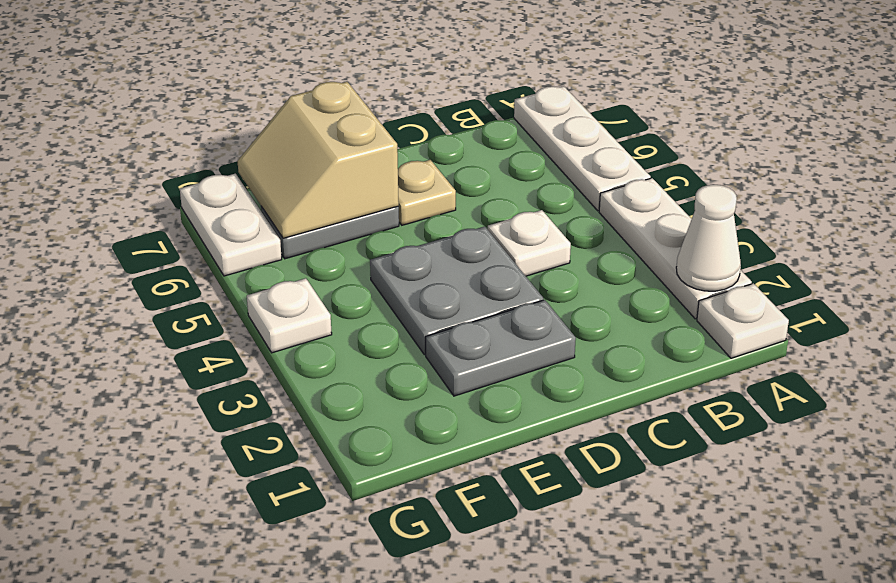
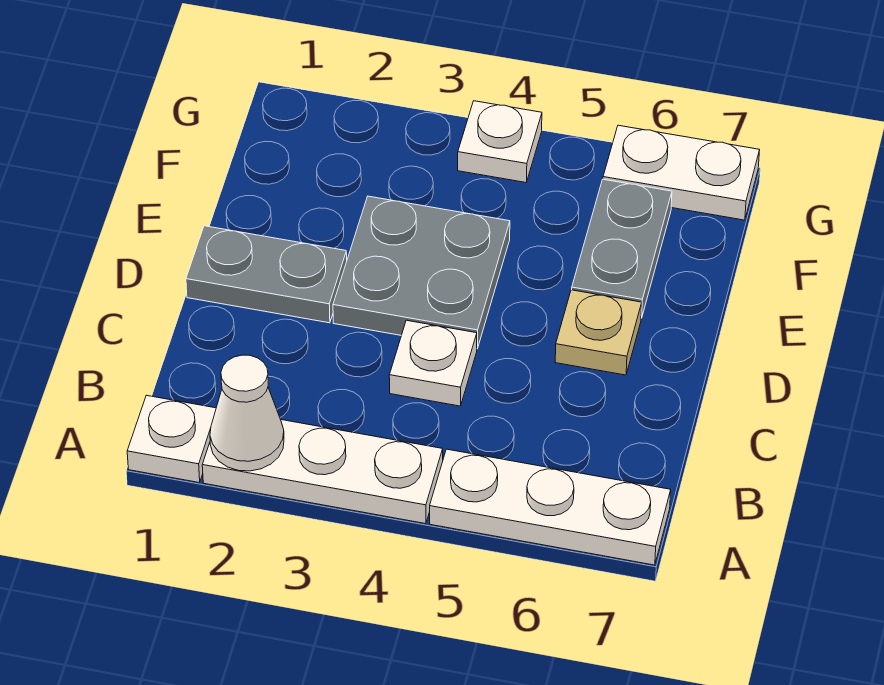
grey 1x2 plate [426,300,576,396] -> grey 1x2 plate turned to [186,226,347,323]
tan 2x2 slope [238,82,399,238] -> none

